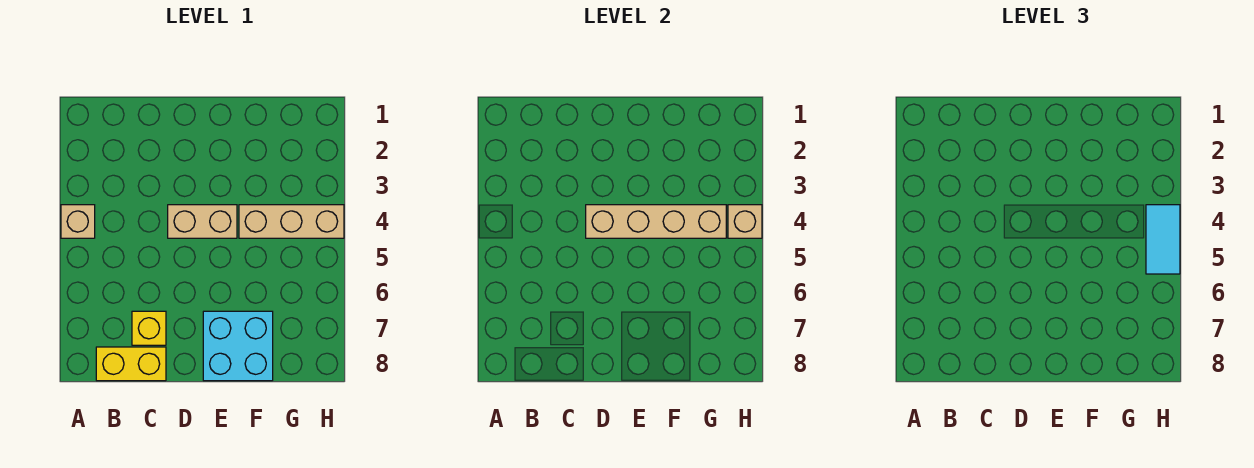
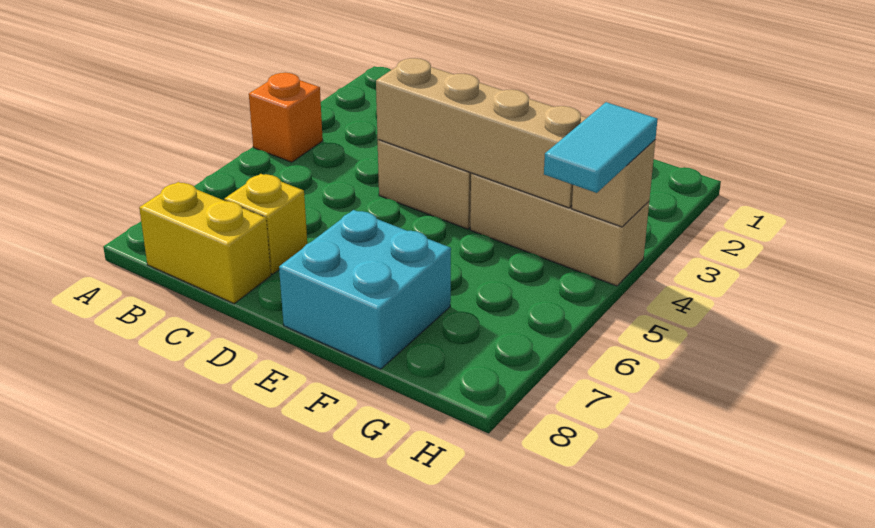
tan 1x1 brick [61,205,95,238] -> orange 1x1 brick [249,73,323,162]

